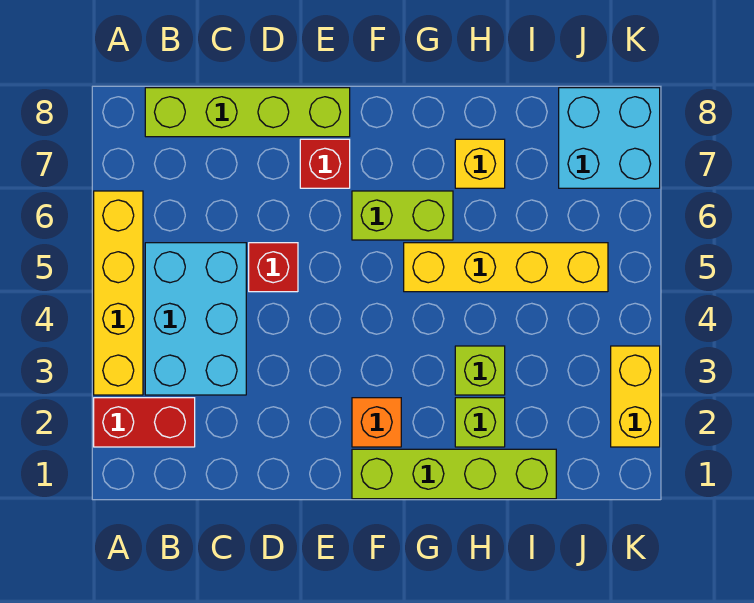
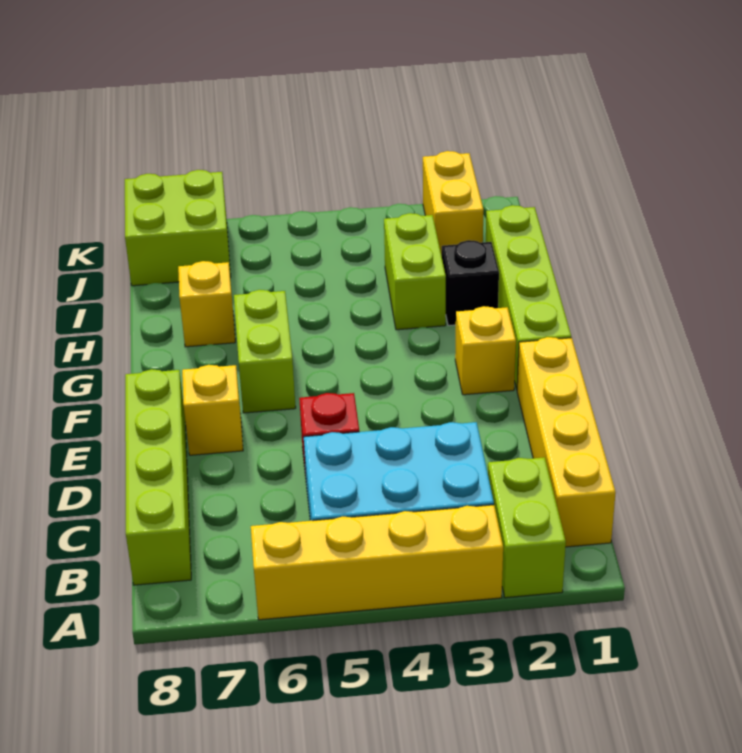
red 1x2 brick [94,398,195,447] -> lime 1x2 brick [488,457,566,598]
red 1x1 brick [300,139,350,188] -> yellow 1x1 brick [182,365,243,455]
orange 1x1 brick [352,398,401,447] -> yellow 1x1 brick [455,306,516,395]
yellow 1x4 brick [404,243,608,292] -> yellow 1x4 brick moved to [517,337,616,547]
lime 1x1 brick [455,398,505,447] -> black 1x1 brick [442,240,499,326]
lime 1x1 brick [455,346,505,395] -> lime 1x2 brick [384,213,446,330]
cyan 2x2 brick [559,88,660,188] -> lime 2x2 brick [125,170,231,286]
yellow 1x2 brick [611,346,660,447] -> yellow 1x2 brick turned to [423,151,484,256]

